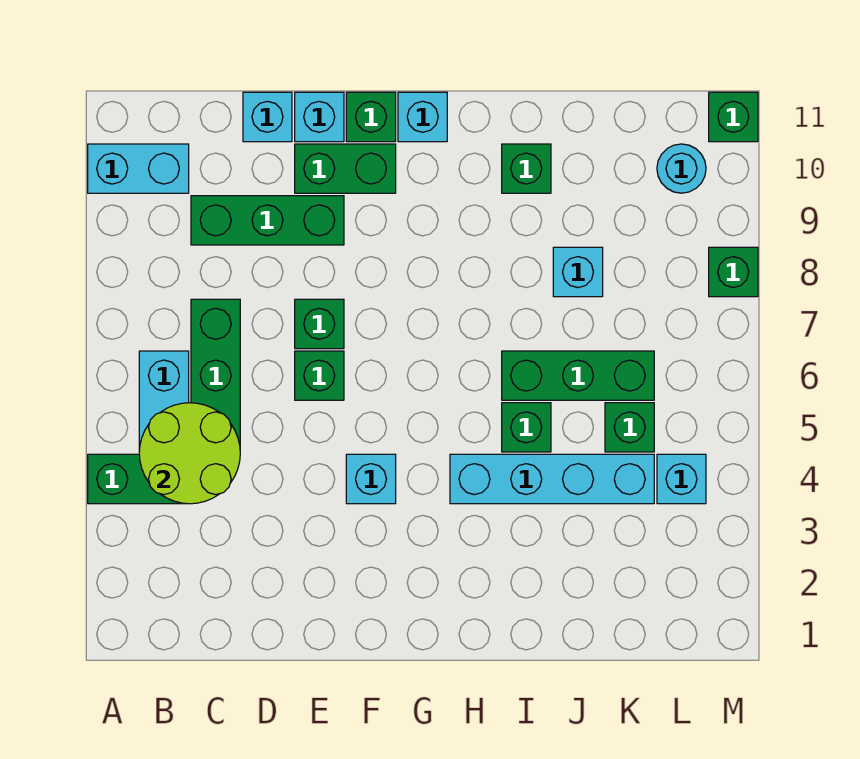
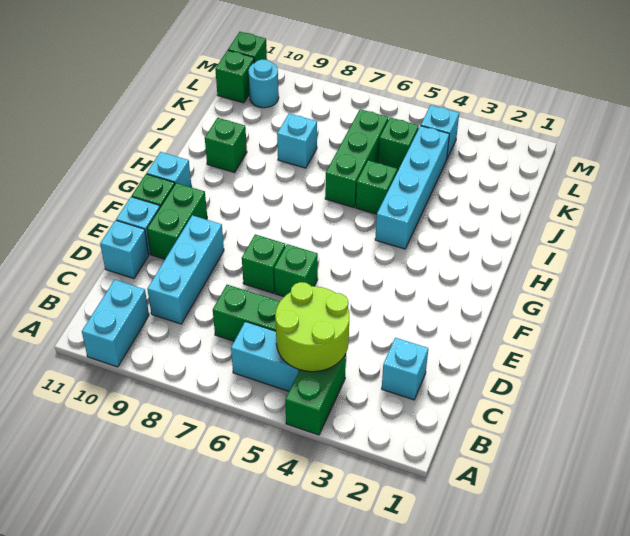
green 1x3 brick [191,196,344,245] -> cyan 1x3 brick [147,215,224,324]
cyan 1x1 brick [346,454,396,504] -> cyan 1x1 brick moved to [382,338,428,400]
green 1x1 brick [709,247,758,297] -> green 1x1 brick moved to [215,50,254,103]

